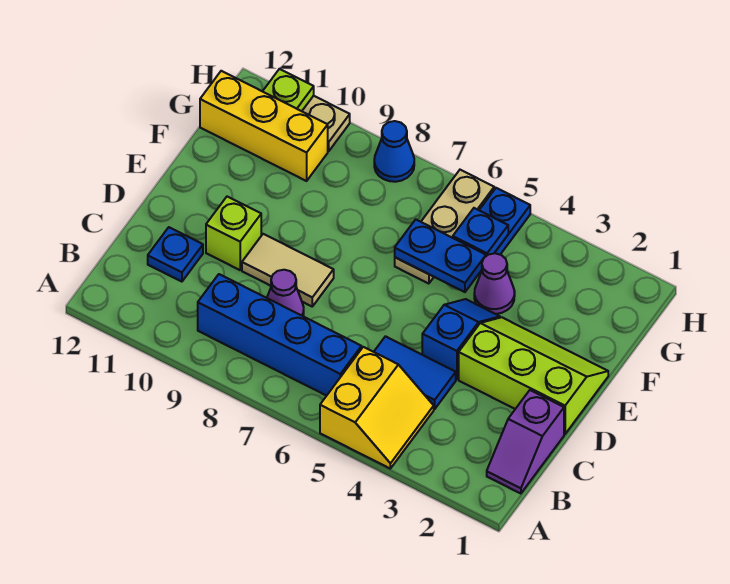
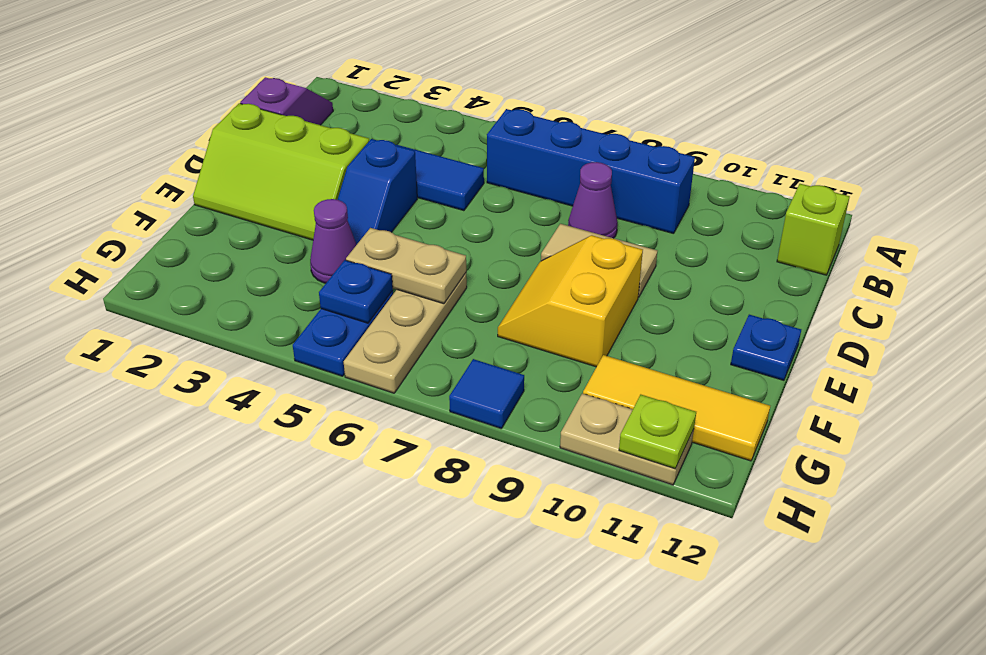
yellow 2x2 slope [320,347,434,468] -> yellow 2x2 slope moved to [498,235,643,367]
blue 1x1 plate [148,227,203,282] -> blue 1x1 plate moved to [731,315,801,380]
lime 1x1 brick [206,196,261,270] -> lime 1x1 brick moved to [777,184,850,275]
blue 1x2 plate [395,220,486,292] -> tan 1x2 plate [346,228,466,304]
yellow 1x3 brick [200,71,328,181] -> yellow 1x3 tile [583,355,770,461]
blue 1x1 cone [374,121,414,182] -> blue 1x1 tile [449,359,524,429]

